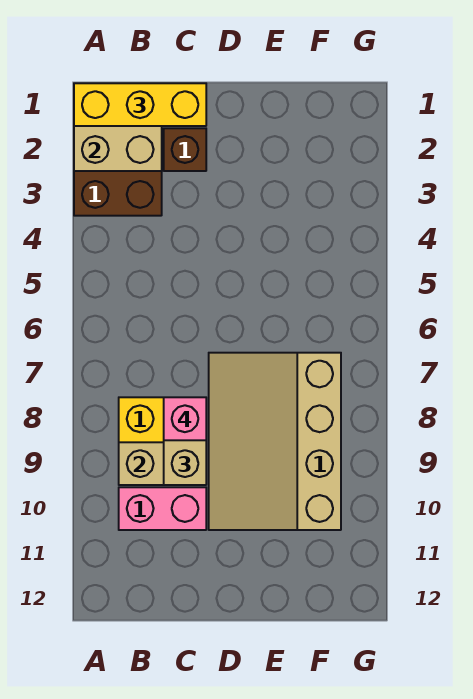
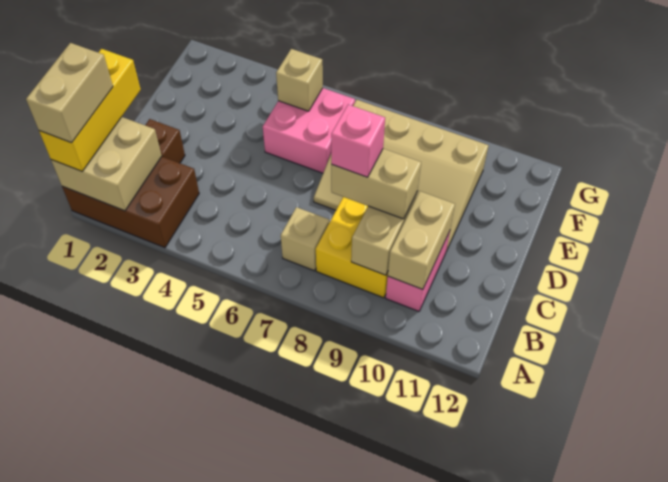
none -> tan 1x2 brick [26,43,113,143]
none -> tan 1x1 brick [281,207,329,271]
none -> tan 1x2 brick [388,191,455,290]
none -> pink 2x2 brick [263,88,355,173]
none -> tan 1x1 brick [276,49,323,111]

